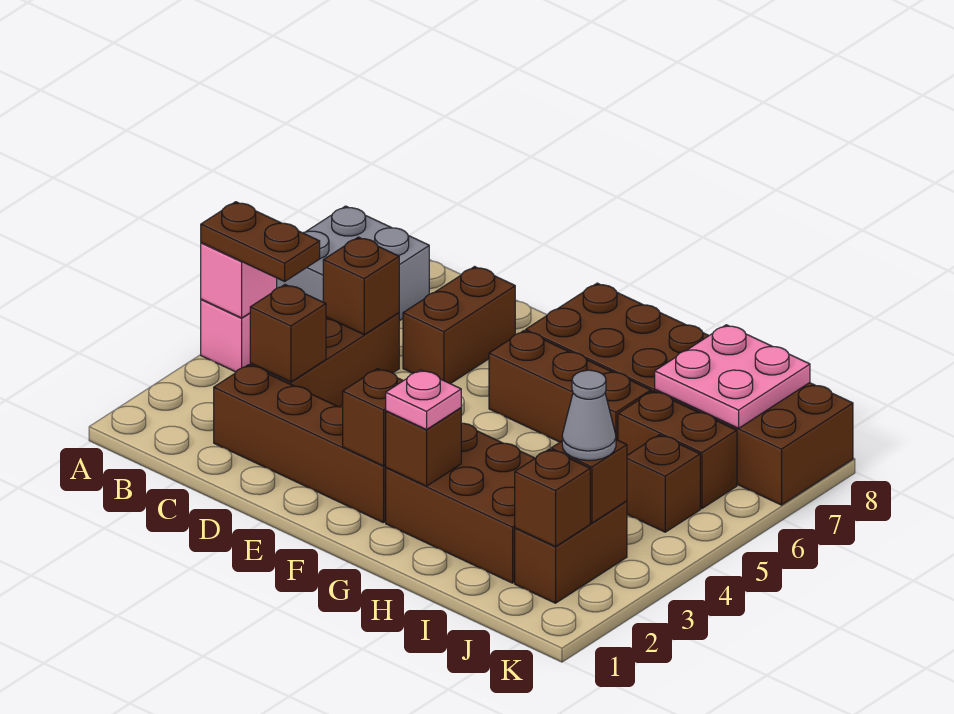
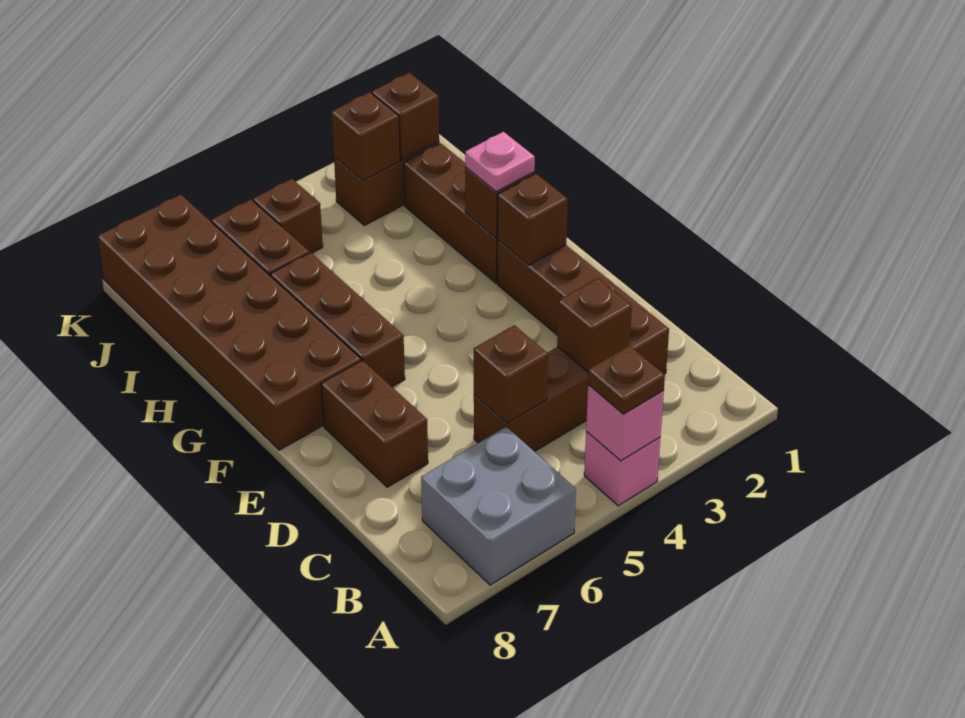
brown 1x2 plate [201,202,320,281] -> brown 1x1 plate [588,345,665,414]
brown 1x2 brick [403,267,515,384] -> brown 1x2 brick turned to [321,360,428,487]
brown 2x3 brick [386,423,535,583] -> brown 1x3 brick [404,143,498,283]
pink 2x2 plate [655,325,810,428] -> none
grey 1x1 cone [562,370,616,460] -> none

